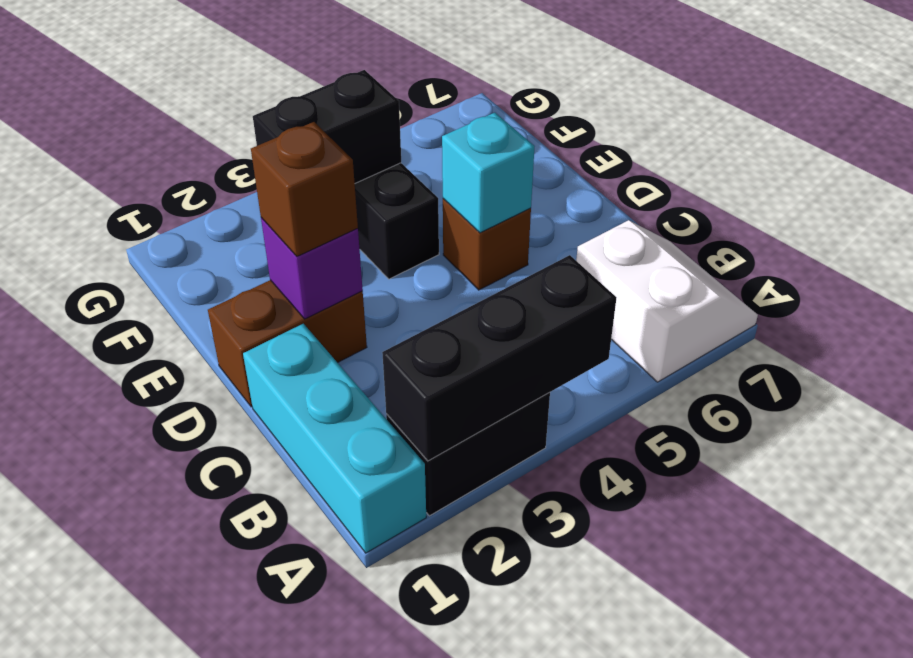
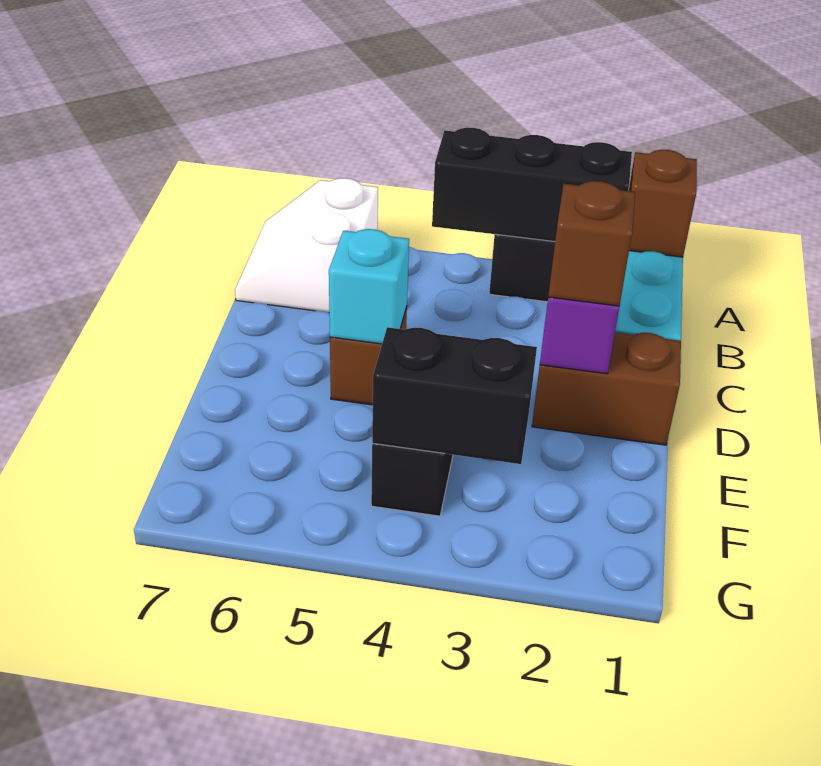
none -> brown 1x1 brick [629,150,697,257]

